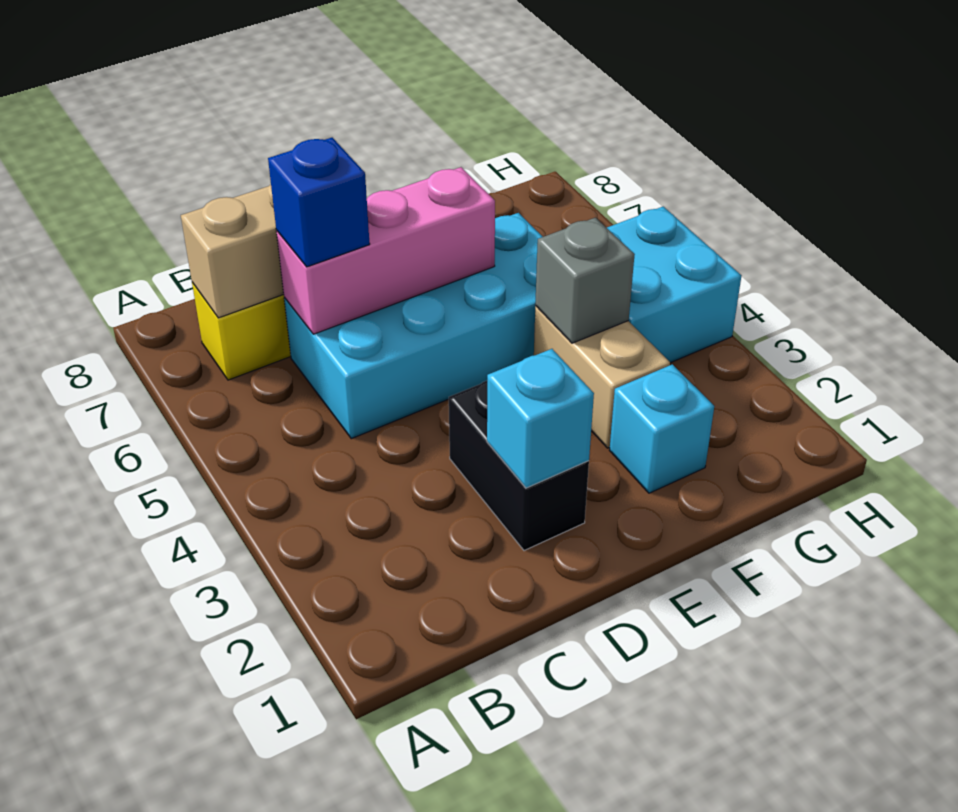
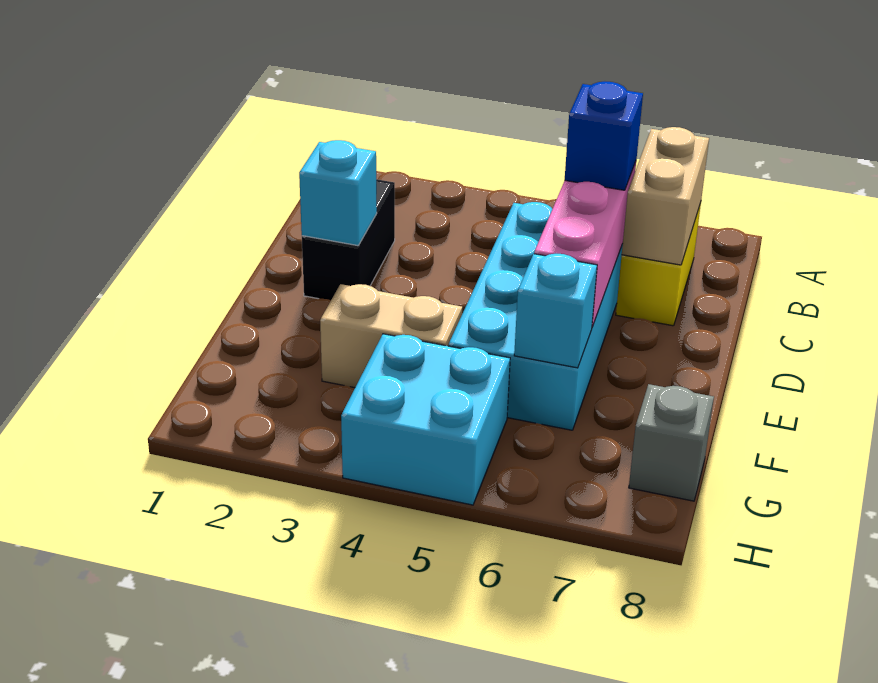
black 1x2 brick [449,381,589,551] -> black 1x2 brick turned to [302,179,395,300]
cyan 1x1 brick [609,364,714,493] -> cyan 1x1 brick moved to [514,254,597,368]
grey 1x1 brick [535,218,635,343] -> grey 1x1 brick moved to [629,384,714,501]

